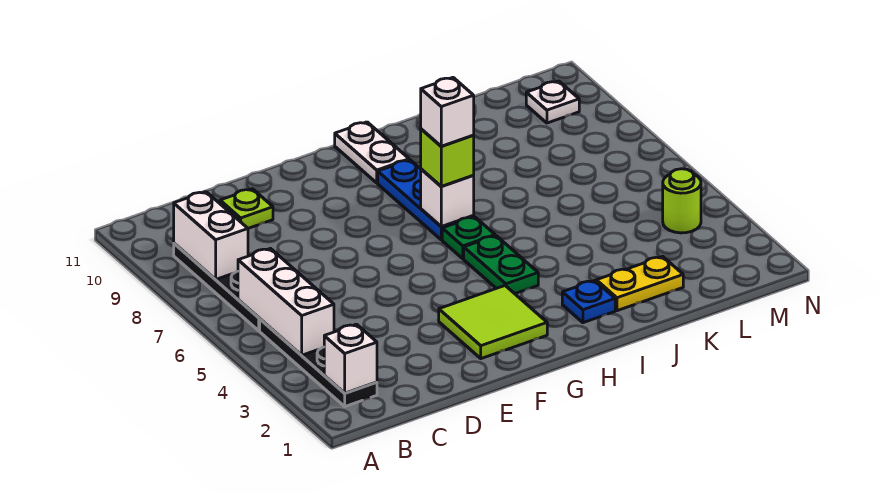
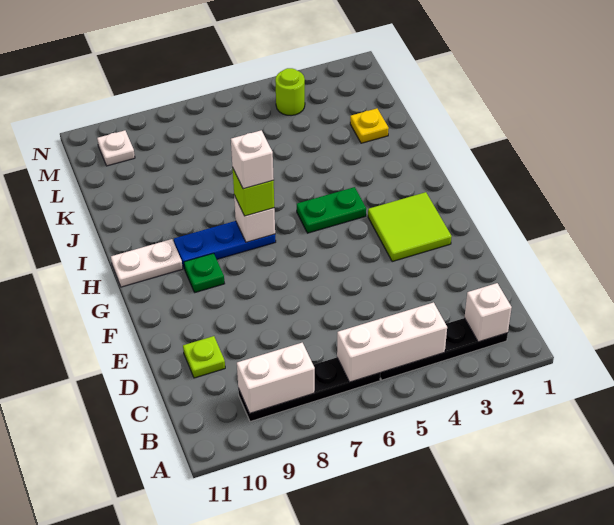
green 1x1 plate [442,217,495,259] -> green 1x1 plate moved to [184,253,225,292]
blue 1x1 plate [562,281,615,323] -> none
yellow 1x2 plate [596,257,683,311] -> yellow 1x1 plate [350,108,389,143]

